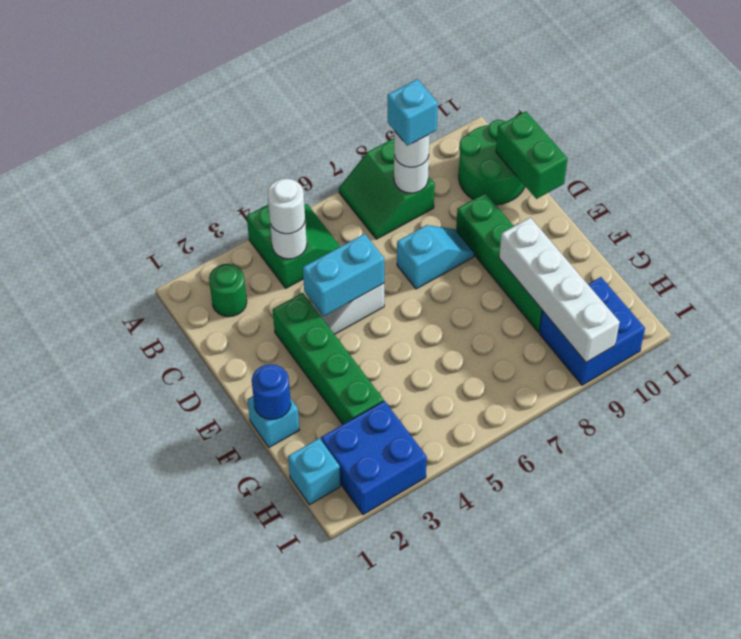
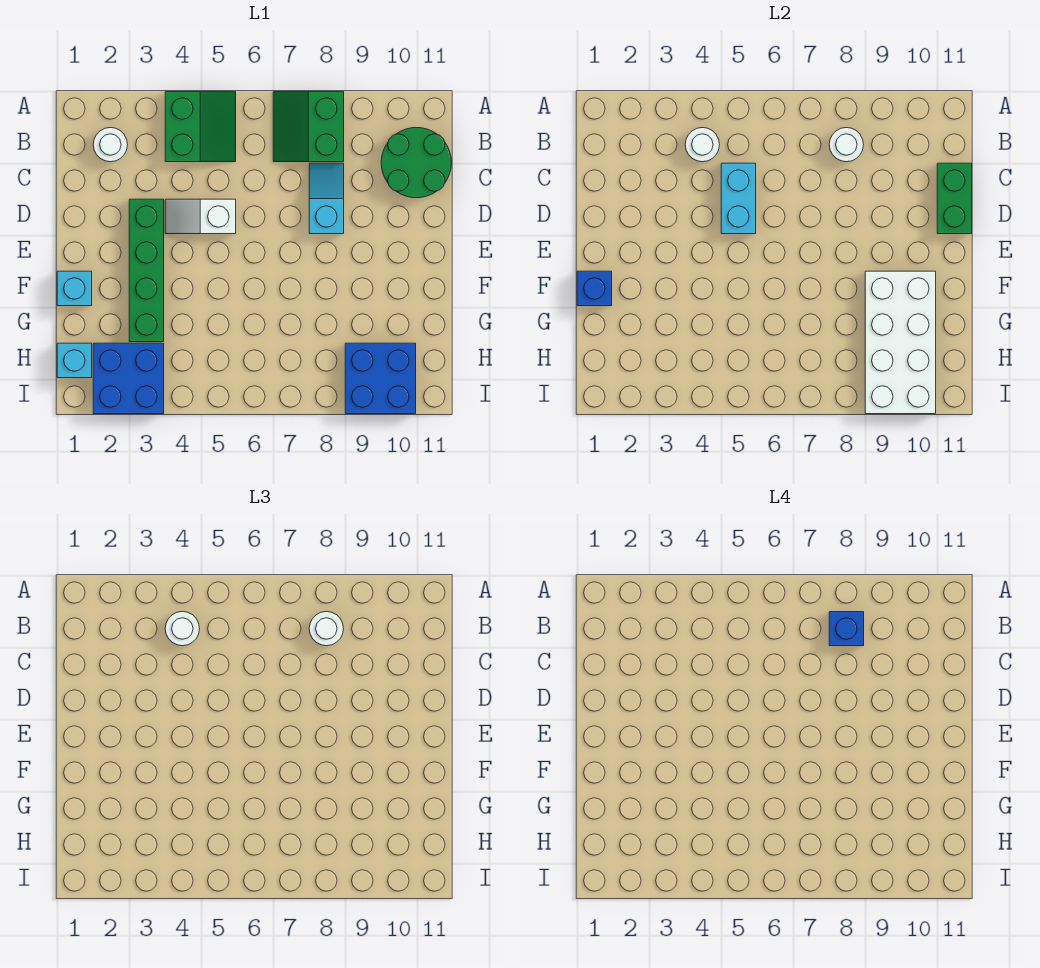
green 1x1 round brick [209,264,247,317] -> white 1x1 round brick [93,128,128,162]
cyan 1x1 brick [388,79,438,146] -> blue 1x1 brick [829,612,864,646]
cyan 1x2 brick [303,234,384,316] -> cyan 1x2 brick turned to [721,163,756,234]
cyan 1x2 slope [397,225,474,289] -> cyan 1x2 slope turned to [309,163,344,234]
green 1x4 brick [456,193,542,332] -> none
blue 1x1 round brick [252,364,291,419] -> blue 1x1 brick [577,271,612,306]
white 1x4 brick [499,217,620,362] -> white 2x4 brick [865,271,936,414]

